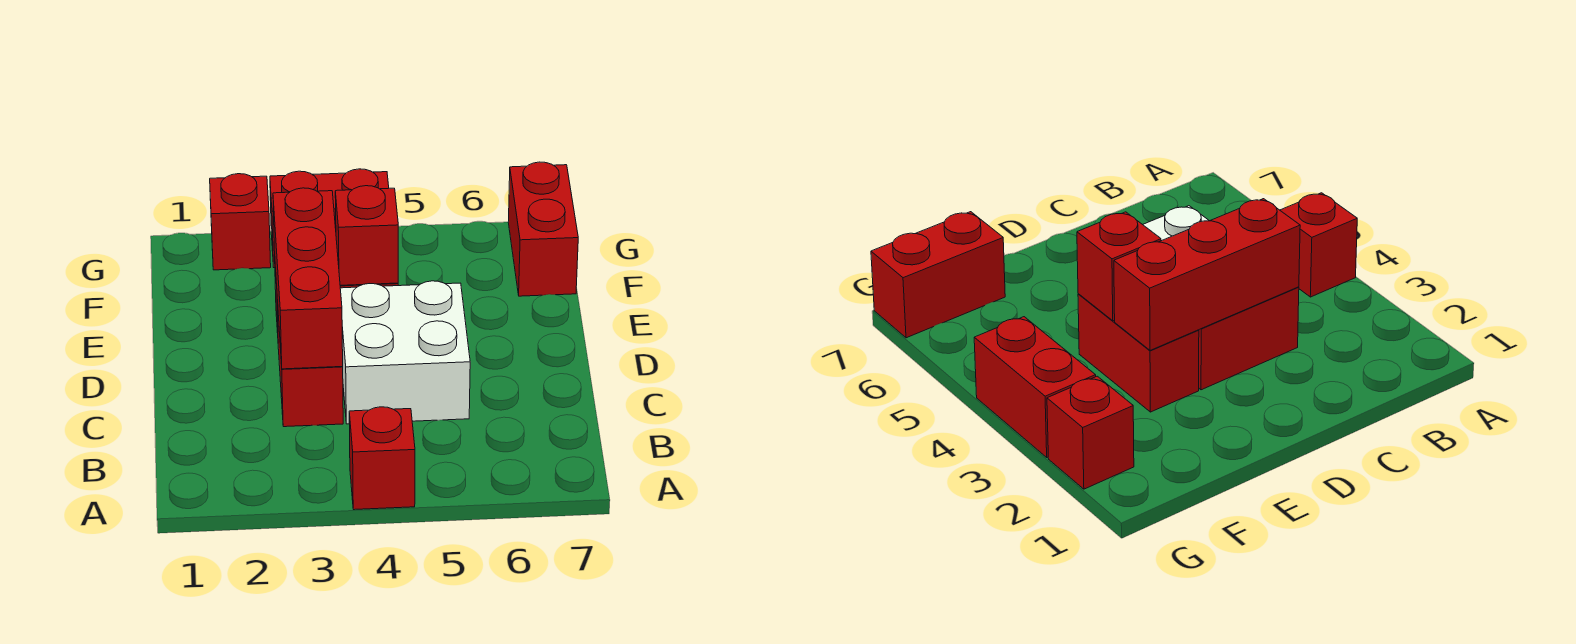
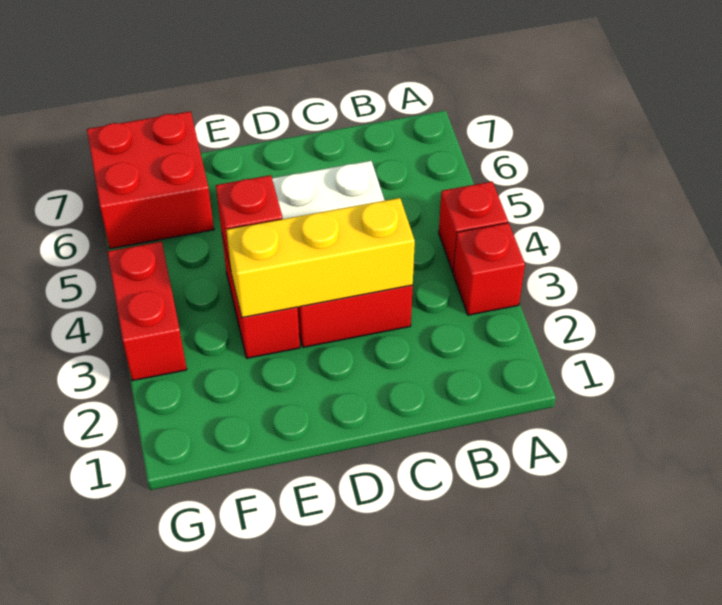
red 1x3 brick [273,188,343,369] -> yellow 1x3 brick [226,198,415,318]
red 1x2 brick [508,162,578,296] -> red 2x2 brick [87,111,214,249]
red 1x1 brick [210,174,271,270] -> red 1x1 brick moved to [453,223,525,315]

